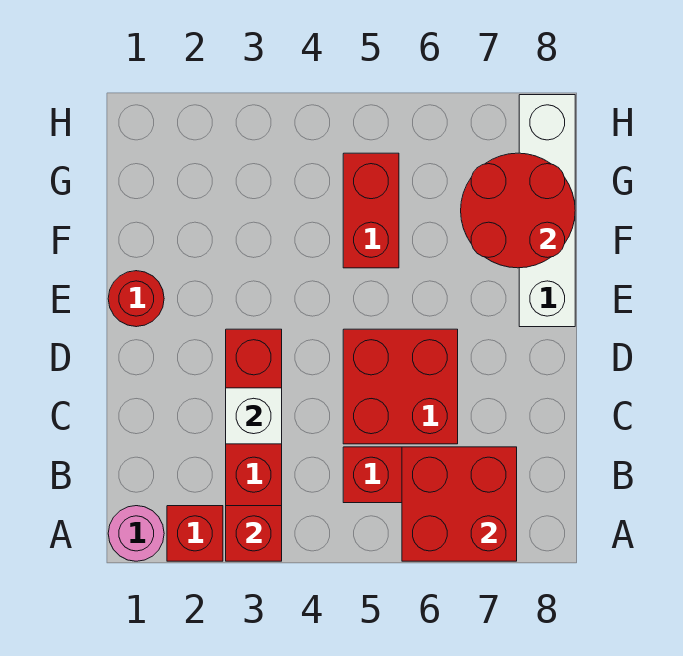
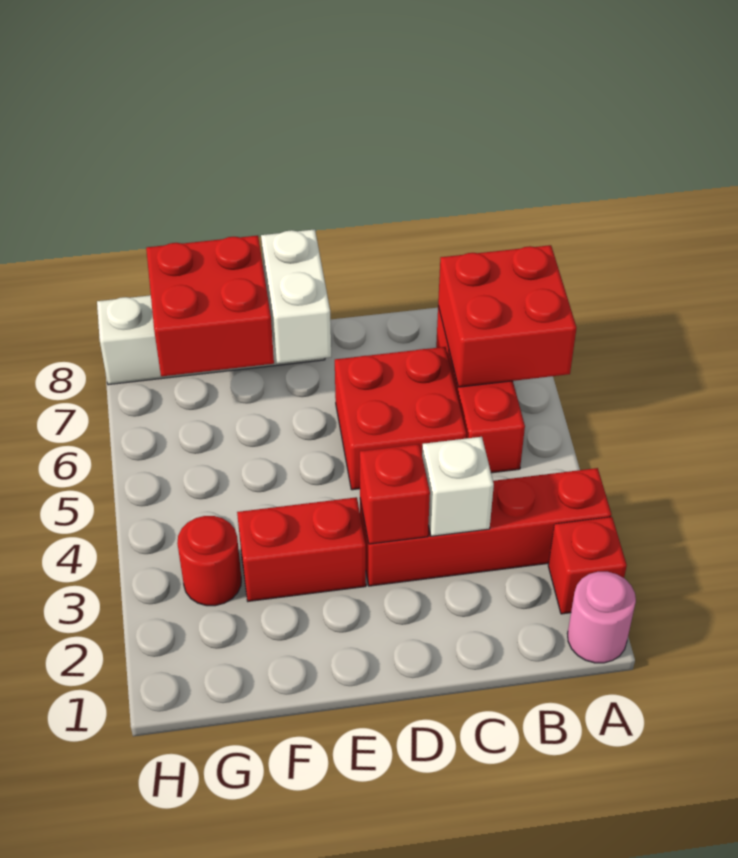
red 1x1 brick [226,506,282,561] -> red 1x1 brick moved to [360,444,430,544]
red 1x1 round brick [108,271,164,327] -> red 1x1 round brick moved to [177,516,241,606]
none -> white 1x2 brick [261,229,331,363]
red 1x2 brick [343,153,399,268] -> red 1x2 brick moved to [237,497,366,601]
red 2x2 round brick [461,153,575,268] -> red 2x2 brick [146,236,274,376]

